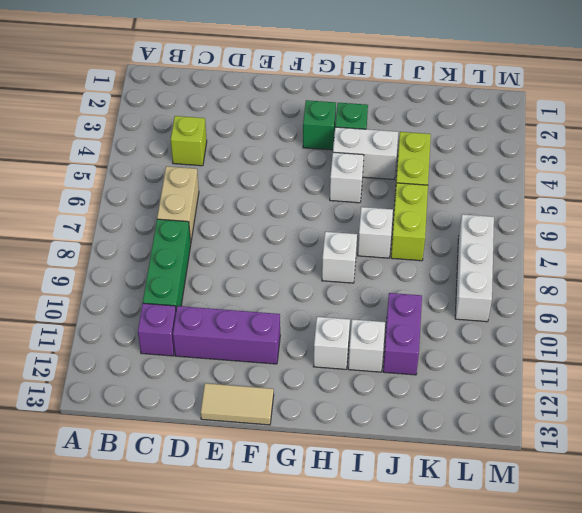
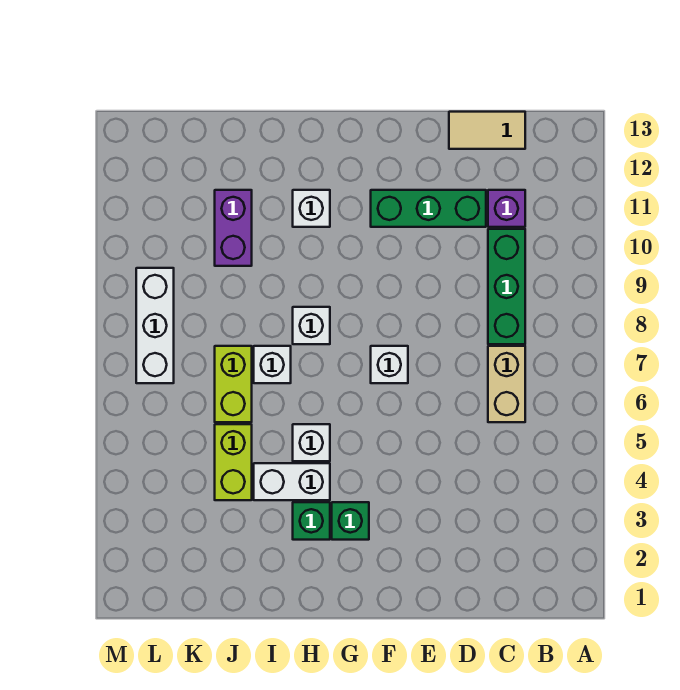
lime 1x1 brick [171,116,207,166] -> none
purple 1x3 brick [173,306,280,364] -> green 1x3 brick [371,190,486,227]
tan 1x2 tile [201,383,274,425] -> tan 1x2 tile moved to [449,112,525,149]
white 1x1 brick [348,319,385,372] -> white 1x1 brick moved to [371,346,408,383]

